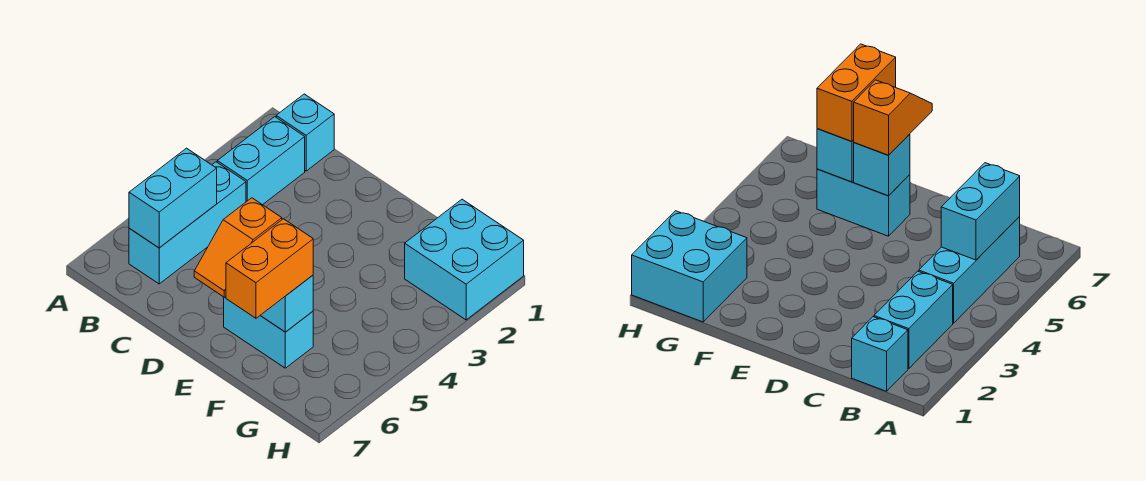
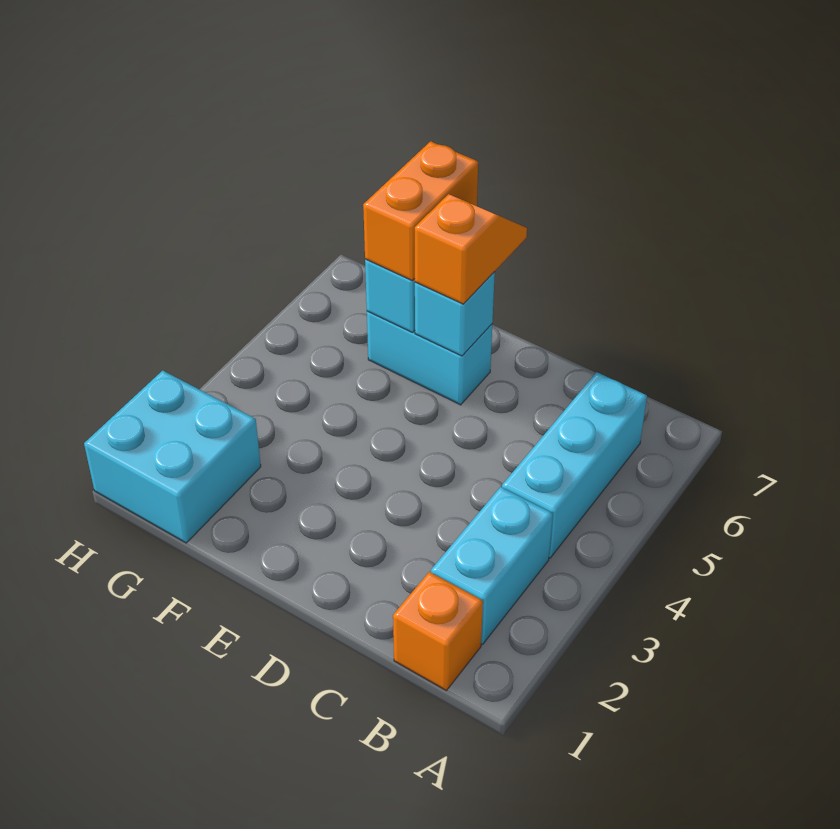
cyan 1x1 brick [276,94,334,171] -> orange 1x1 brick [393,572,483,690]
cyan 1x2 brick [129,148,217,248] -> none

